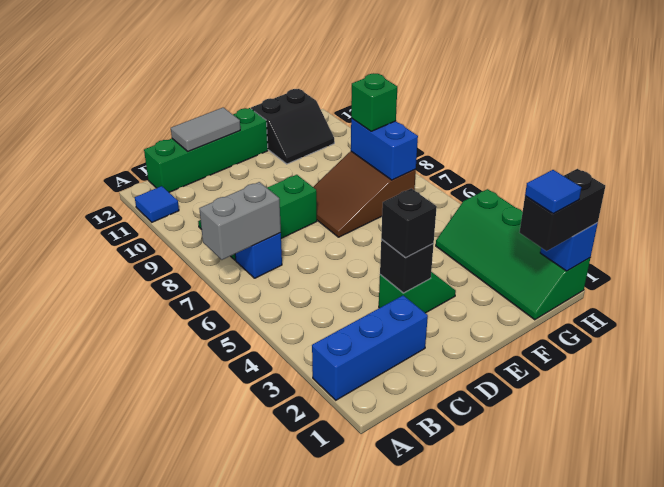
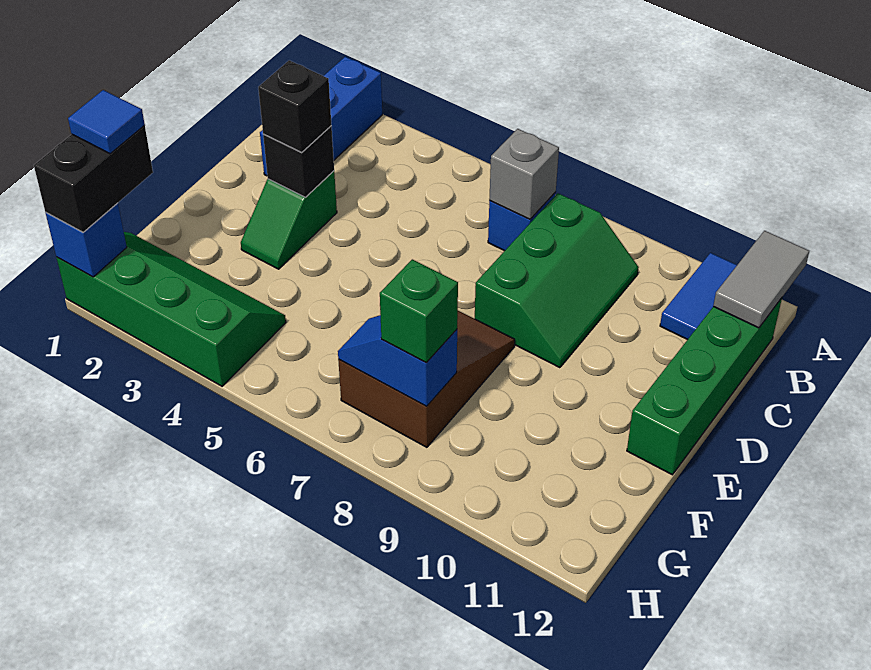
grey 1x2 brick [199,182,281,260] -> grey 1x1 brick [489,129,559,219]
blue 1x1 tile [135,186,179,222] -> blue 1x2 tile [660,253,737,340]
grey 1x2 tile [171,108,240,152] -> grey 1x2 tile moved to [713,231,809,328]
black 2x2 slope [251,89,334,164] -> none
blue 1x2 brick [351,118,418,180] -> blue 1x2 slope [338,315,457,406]

